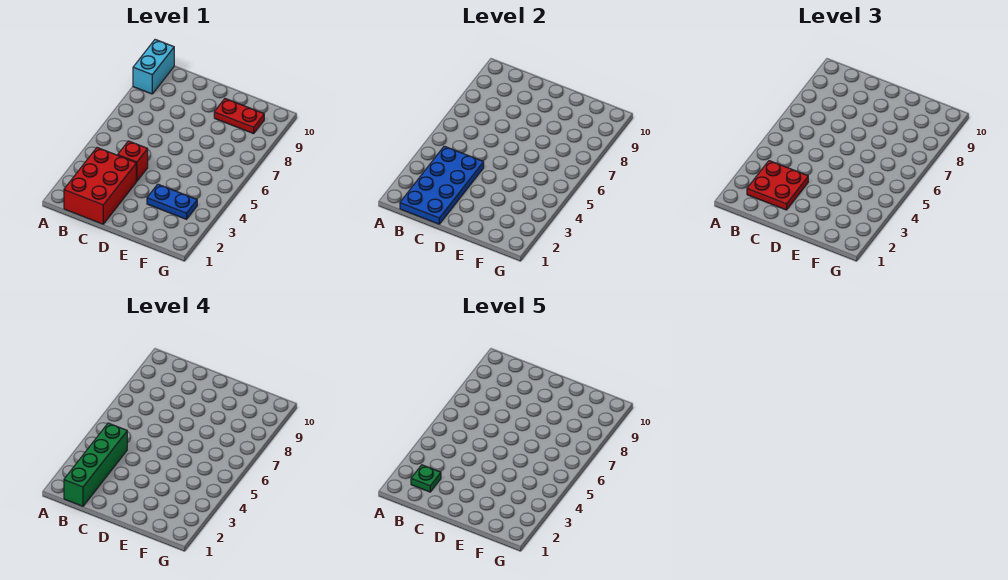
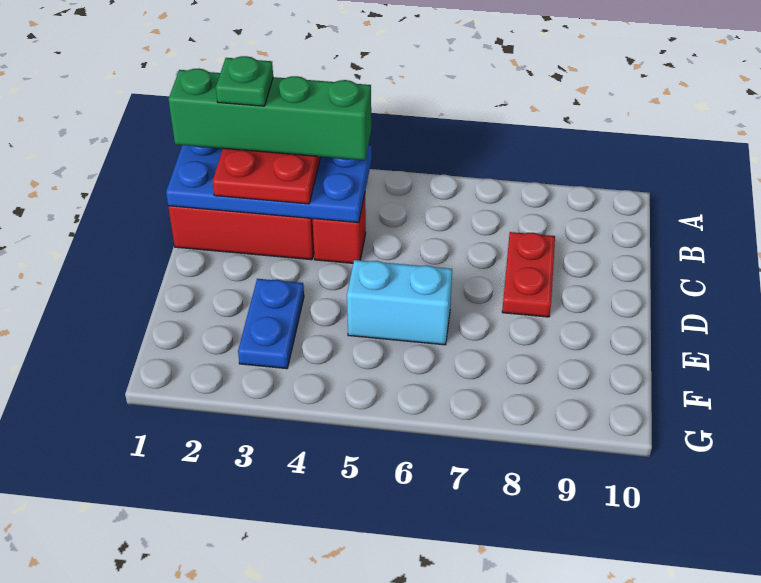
cyan 1x2 brick [133,40,174,94] -> cyan 1x2 brick moved to [347,260,452,345]
red 1x2 plate [214,99,264,134] -> red 1x2 plate moved to [502,232,555,317]

